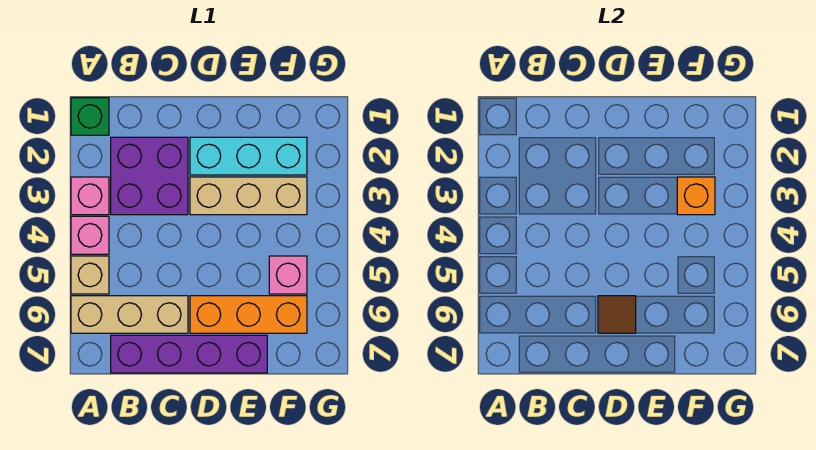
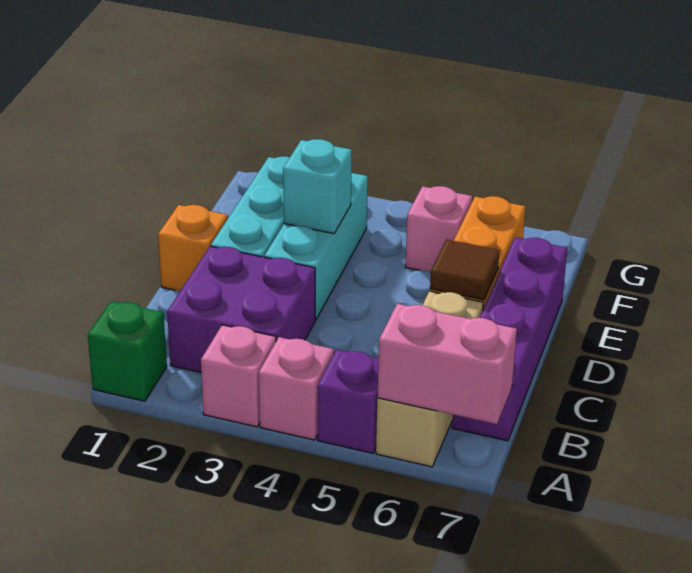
tan 1x1 brick [71,256,109,294] -> purple 1x1 brick [318,350,379,453]
none -> pink 1x2 brick [377,304,517,424]
tan 1x3 brick [190,177,307,215] -> cyan 1x3 brick [264,173,368,320]
none -> cyan 1x1 brick [283,139,352,234]
orange 1x1 brick [677,177,715,215] -> orange 1x1 brick moved to [158,205,228,291]

